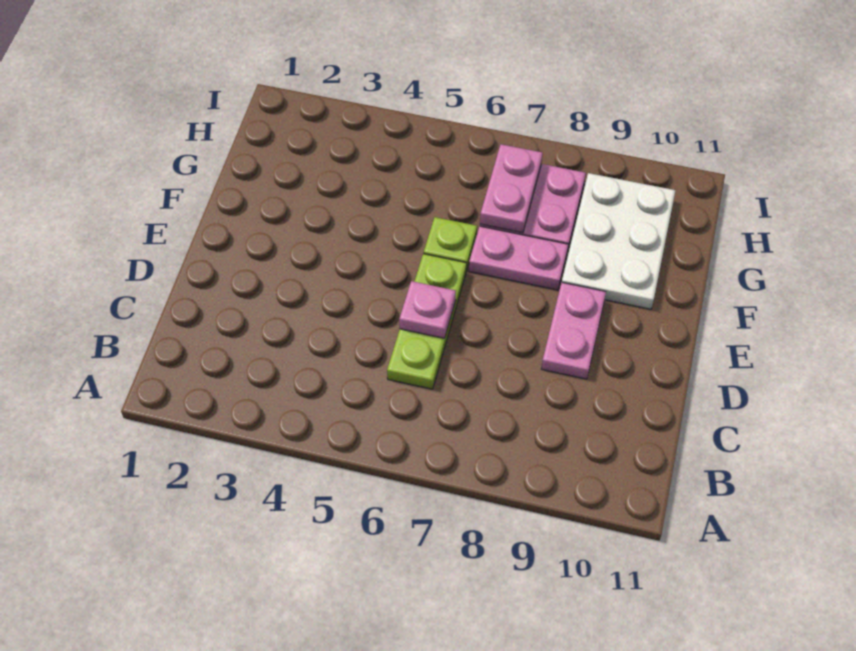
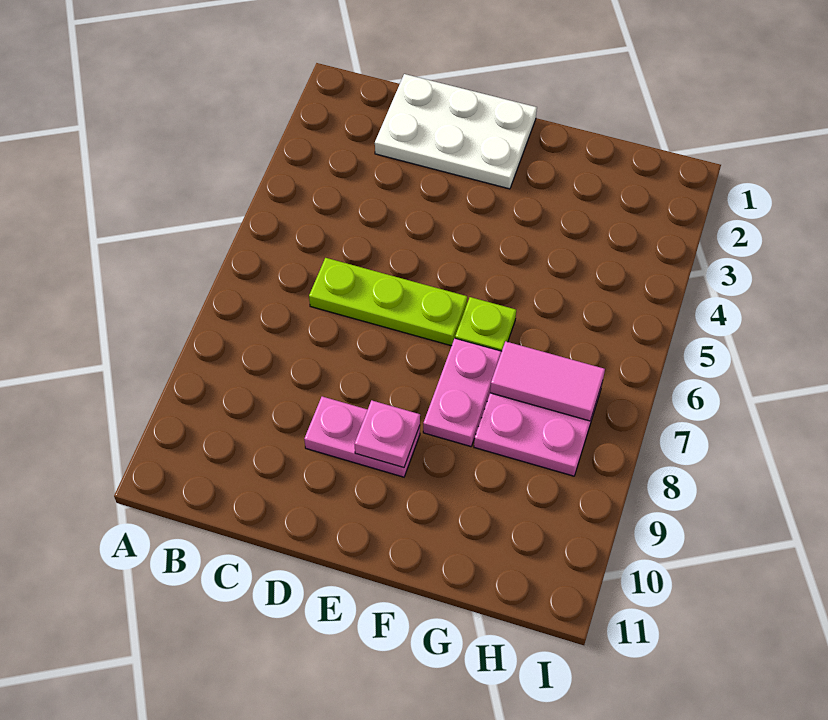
pink 1x1 plate [399,281,456,338] -> pink 1x1 plate moved to [355,400,420,468]
white 2x3 plate [562,173,676,309] -> white 2x3 plate moved to [375,74,537,189]
pink 1x2 plate [480,144,543,233] -> pink 1x2 tile [490,341,605,421]

